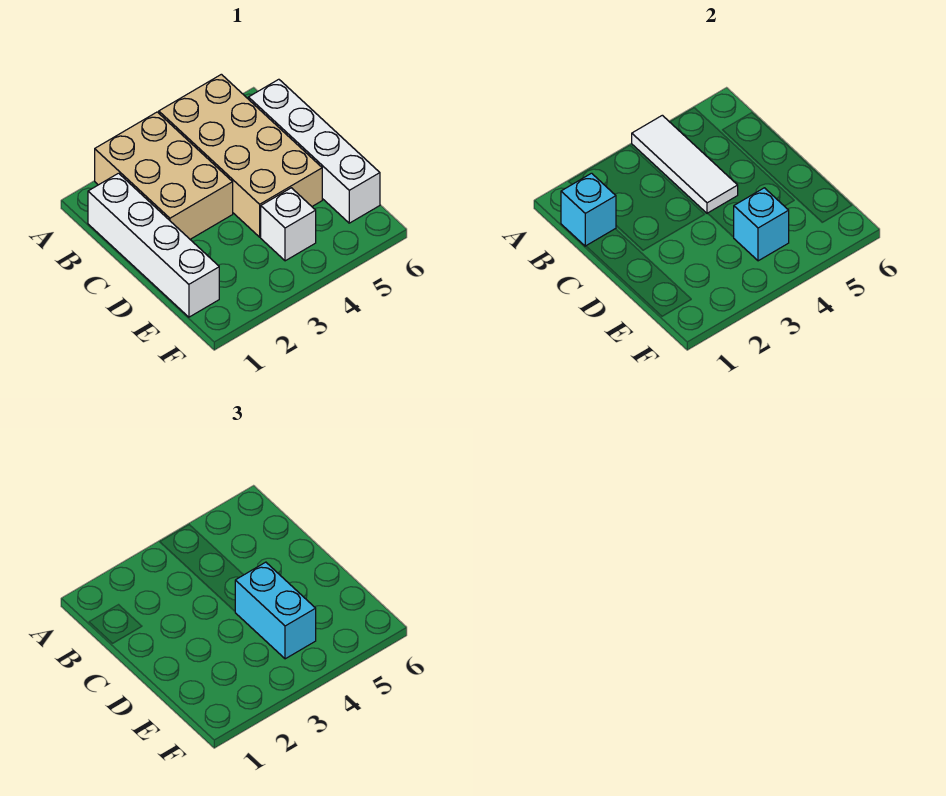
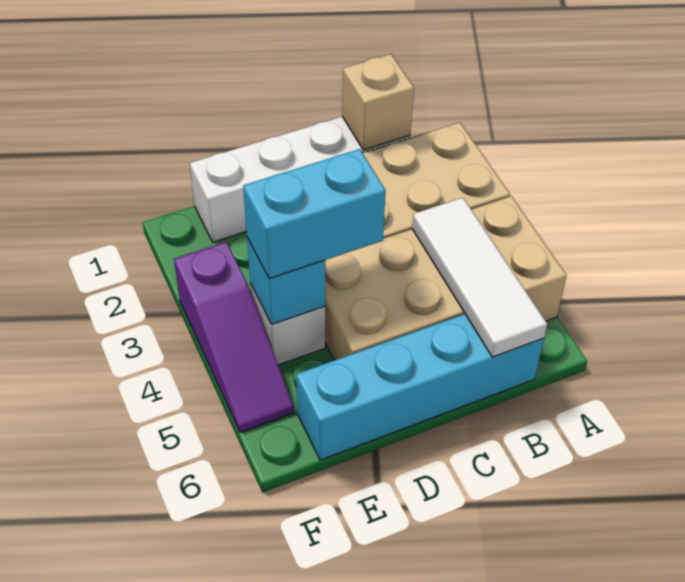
white 1x3 tile [632,115,738,213] -> white 1x3 tile turned to [412,198,547,357]
cyan 1x1 brick [561,173,616,246] -> tan 1x1 brick [342,54,414,150]
white 1x4 brick [248,79,380,223] -> cyan 1x4 brick [296,314,544,460]
none -> purple 1x3 slope [174,242,294,432]

